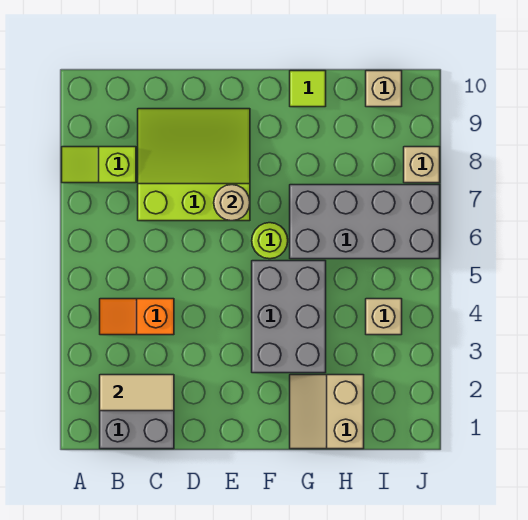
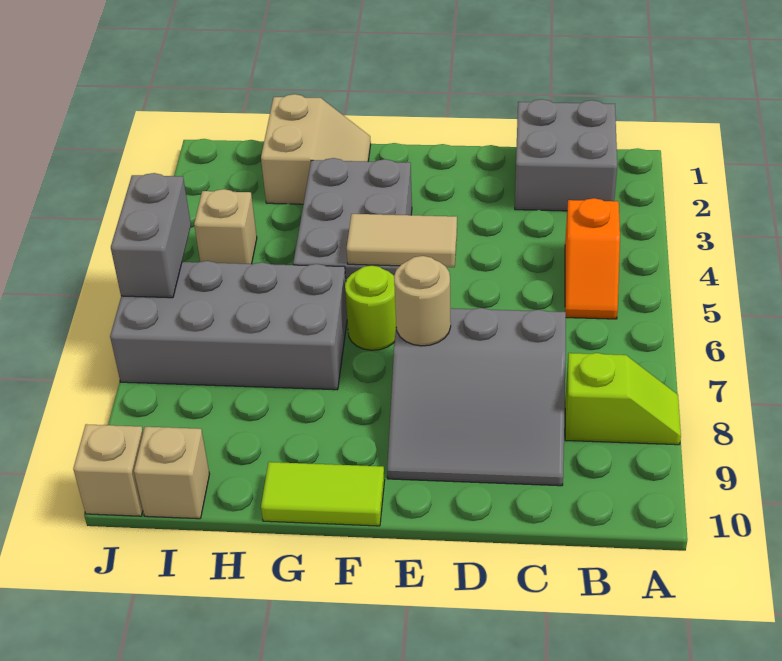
tan 1x2 tile [100,375,174,411] -> tan 1x2 tile moved to [347,214,457,267]
orange 1x2 slope [100,299,174,335] -> orange 1x2 slope turned to [565,198,620,319]
lime 3x3 slope [138,109,250,221] -> grey 3x3 slope [387,308,566,486]
lime 1x1 tile [290,71,326,107] -> lime 1x2 tile [261,462,385,526]
none -> grey 1x2 brick [111,173,191,298]
tan 1x1 brick [404,147,440,183] -> tan 1x1 brick moved to [73,424,143,516]

